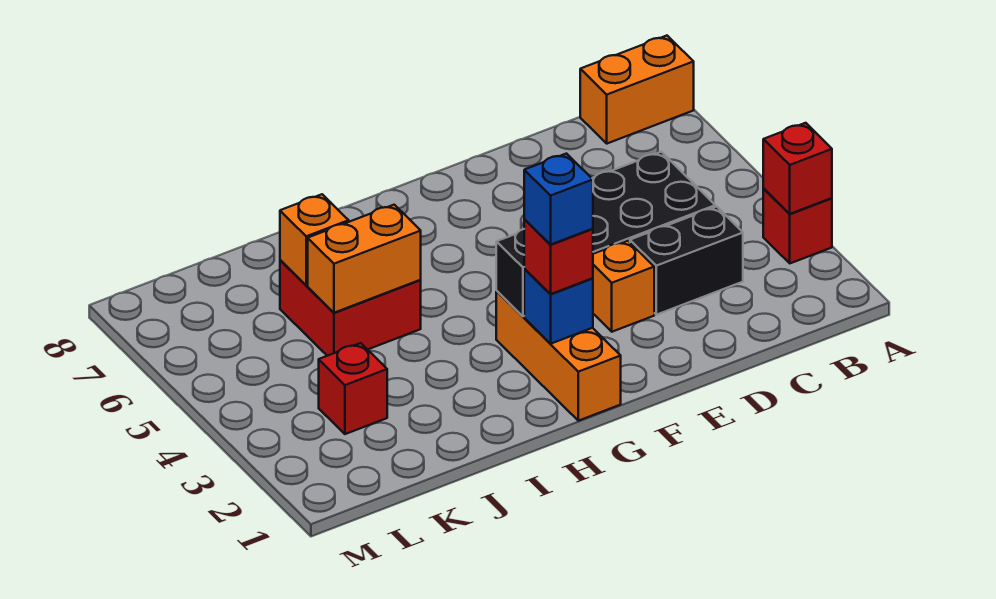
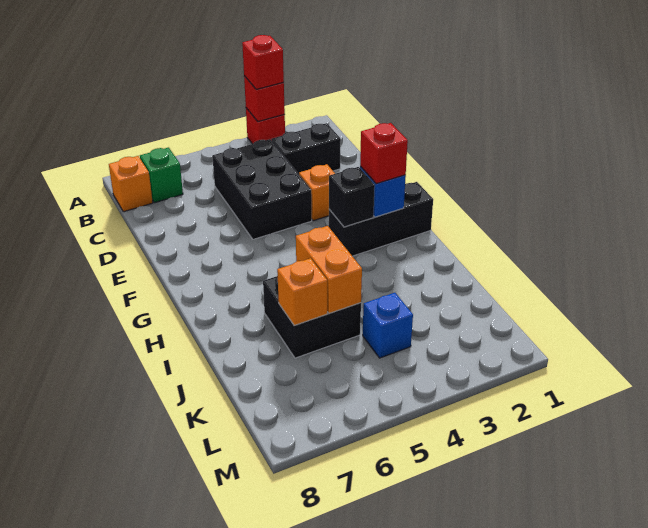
orange 1x2 brick [580,36,694,144] -> orange 1x1 brick [109,156,153,212]
none -> green 1x1 brick [140,147,183,203]
black 1x2 brick [630,207,743,315] -> black 1x2 brick turned to [271,123,341,174]
orange 1x3 brick [496,291,621,421] -> black 1x3 brick [329,182,433,256]
blue 1x1 brick [524,154,593,244] -> blue 1x1 brick moved to [363,293,413,358]
red 2x2 brick [280,260,421,356] -> black 2x2 brick [263,276,361,358]
red 1x1 brick [319,343,387,434] -> red 1x1 brick moved to [242,35,284,90]

